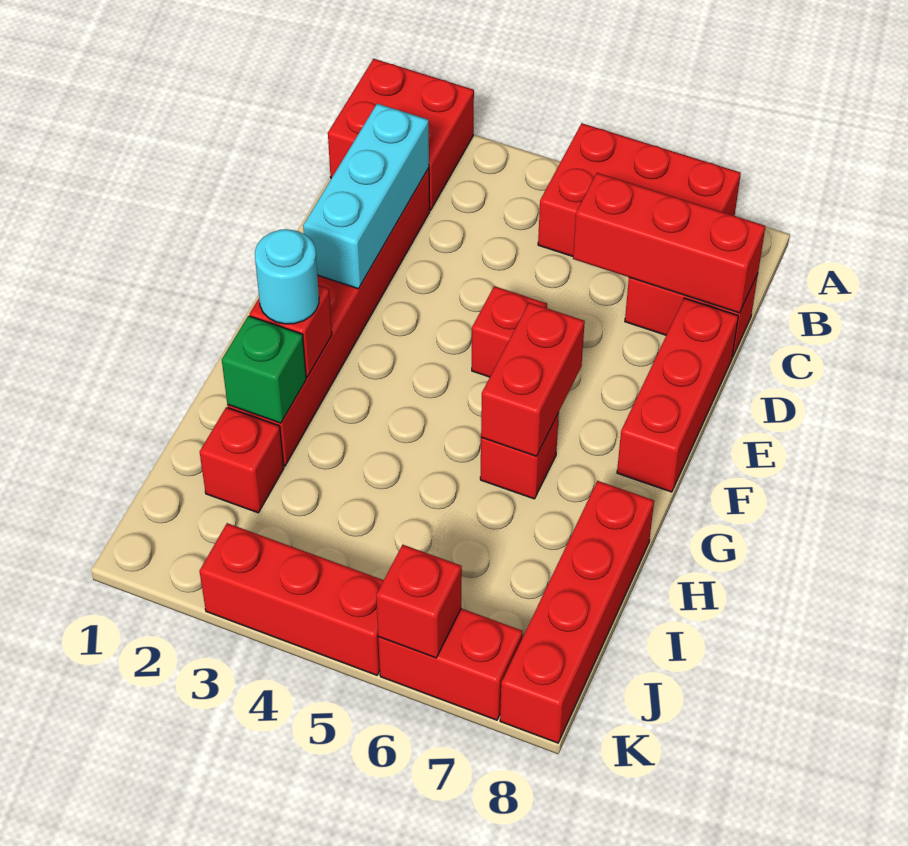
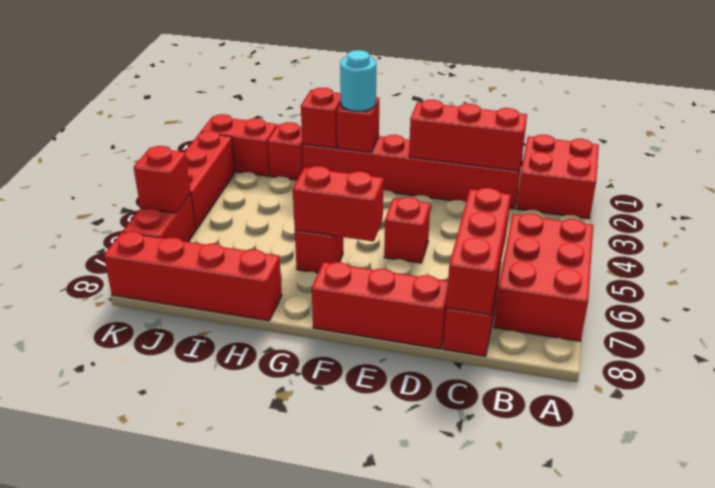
cyan 1x3 brick [303,104,429,289] -> red 1x3 brick [409,100,527,171]
green 1x1 brick [222,316,306,423] -> red 1x1 brick [301,88,341,148]
none -> red 1x2 brick [200,114,277,176]

